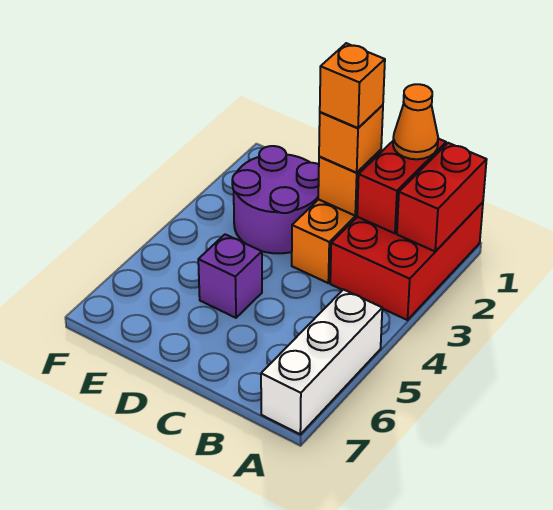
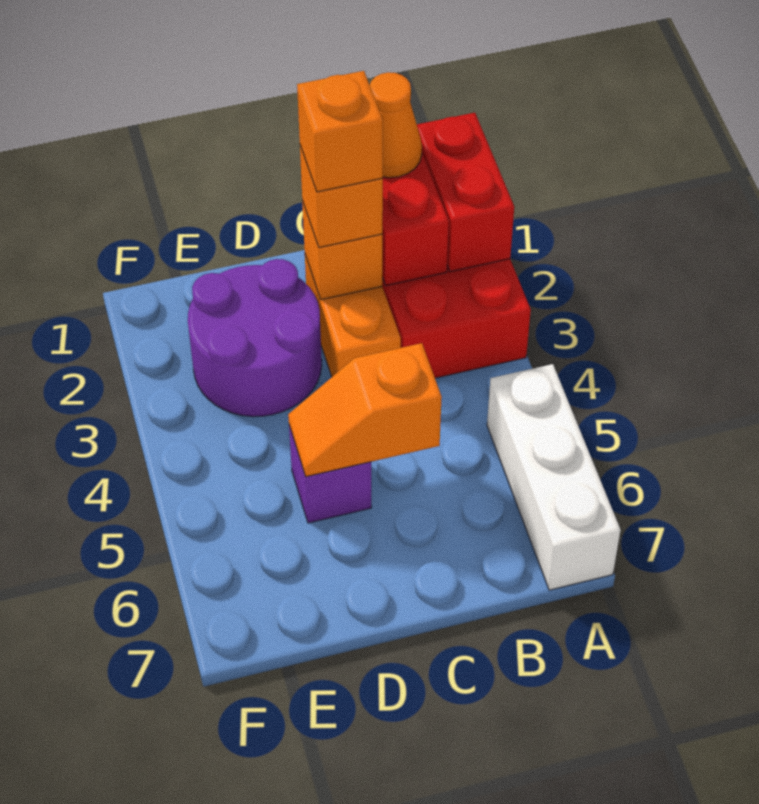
none -> orange 1x2 slope [288,343,442,477]

